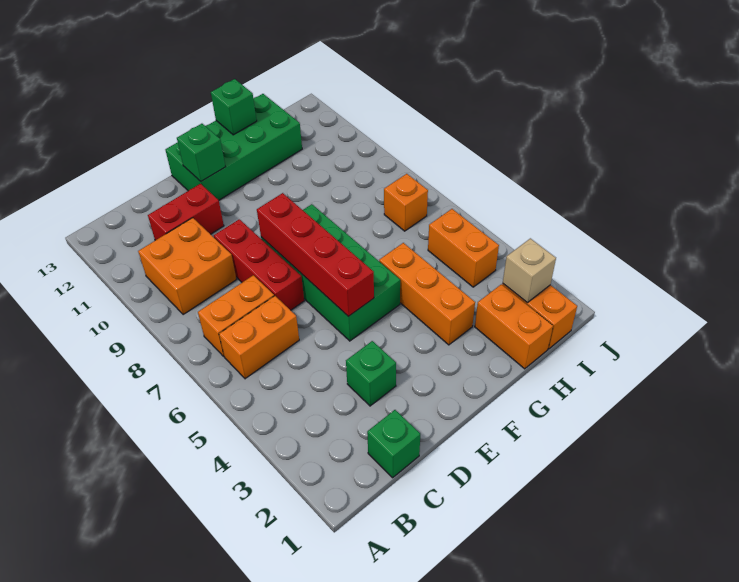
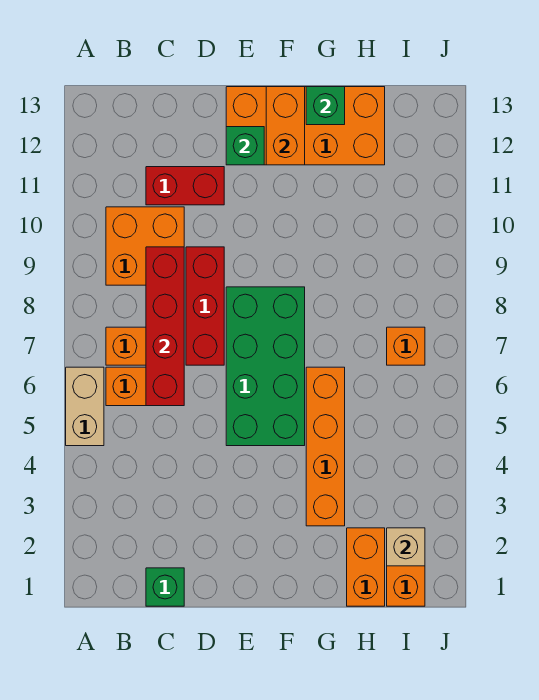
none -> tan 1x2 brick [66,367,104,446]
green 1x1 brick [346,341,396,406] -> none
red 1x4 brick [257,193,374,316] -> red 1x4 brick moved to [146,247,184,406]
green 2x4 brick [165,94,302,200] -> orange 2x4 brick [226,87,385,165]
orange 1x3 brick [379,243,475,345] -> orange 1x4 brick [306,367,345,526]
orange 1x2 brick [428,209,499,287] -> orange 1x2 brick moved to [266,87,305,165]

